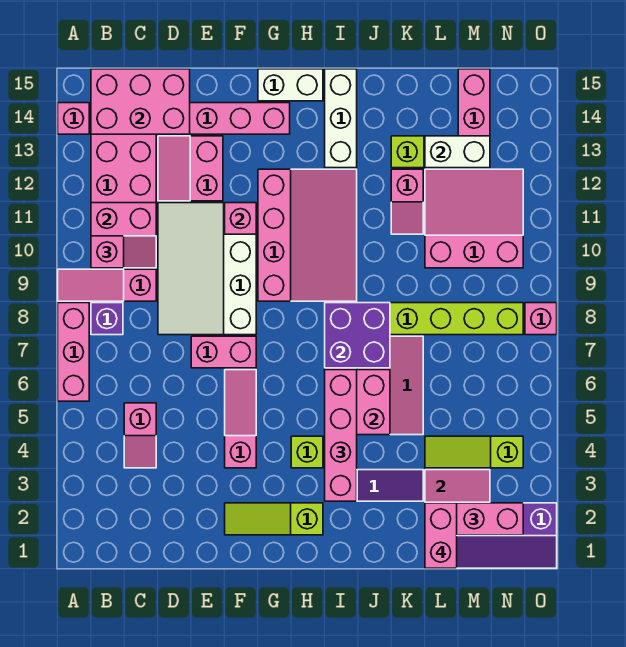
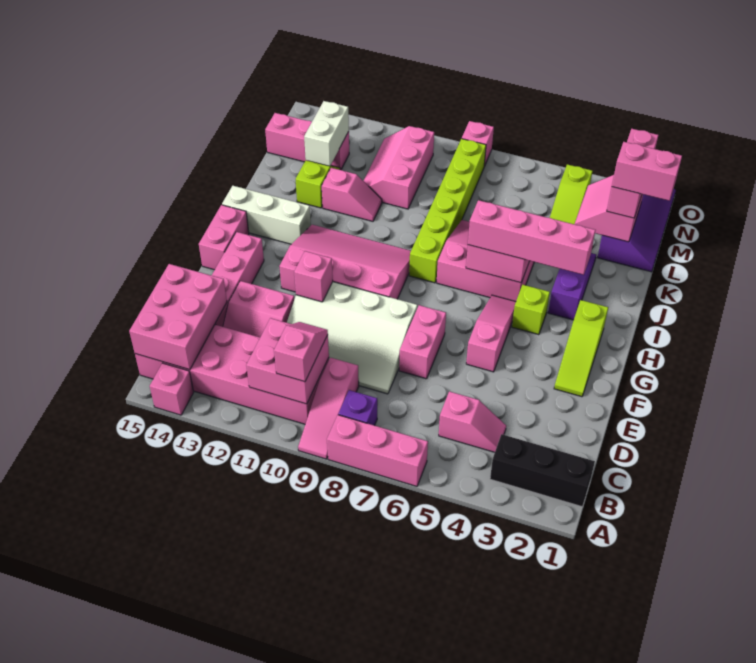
none -> black 1x3 brick [490,434,595,507]
pink 1x3 slope [225,370,256,468] -> pink 1x3 slope turned to [466,295,516,372]
white 1x2 brick [258,69,323,101] -> pink 1x2 brick [199,205,249,270]
purple 2x2 brick [325,303,390,368] -> none
pink 3x3 slope [425,169,523,268] -> pink 2x3 slope [364,126,434,209]

